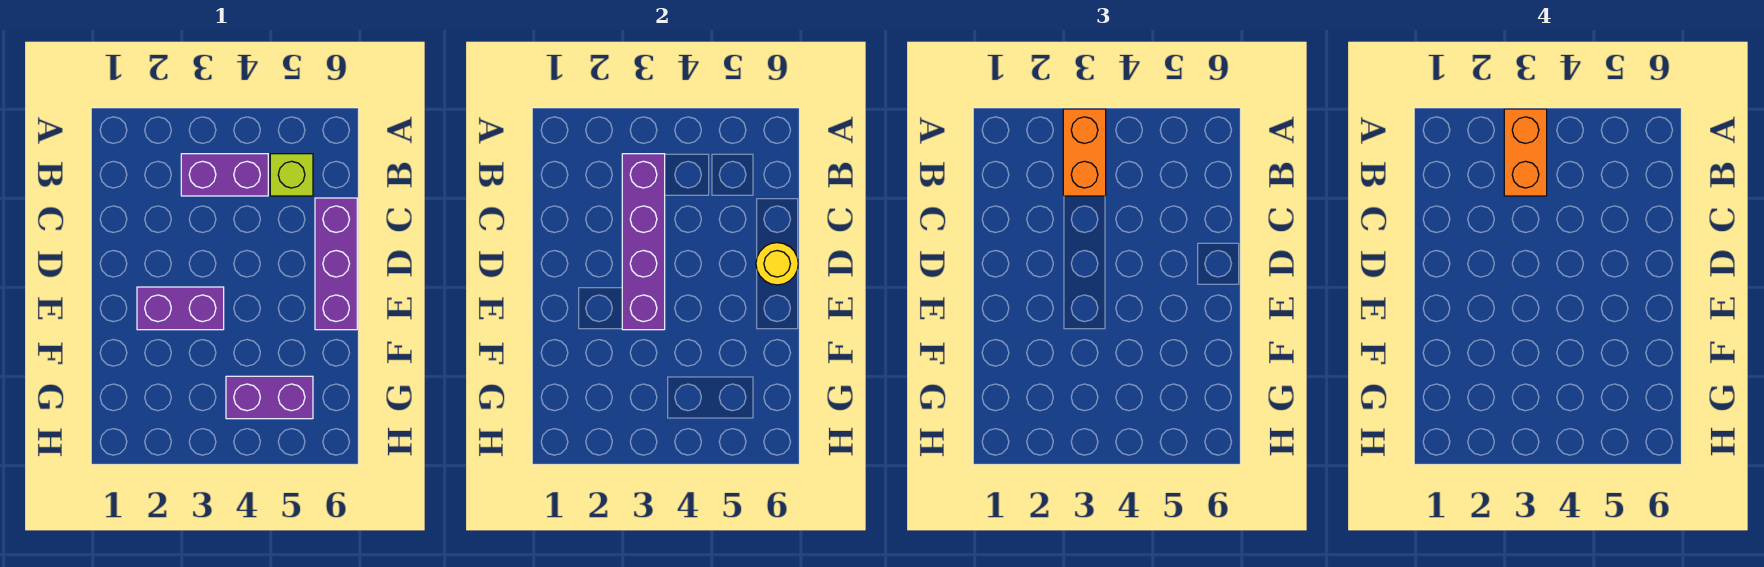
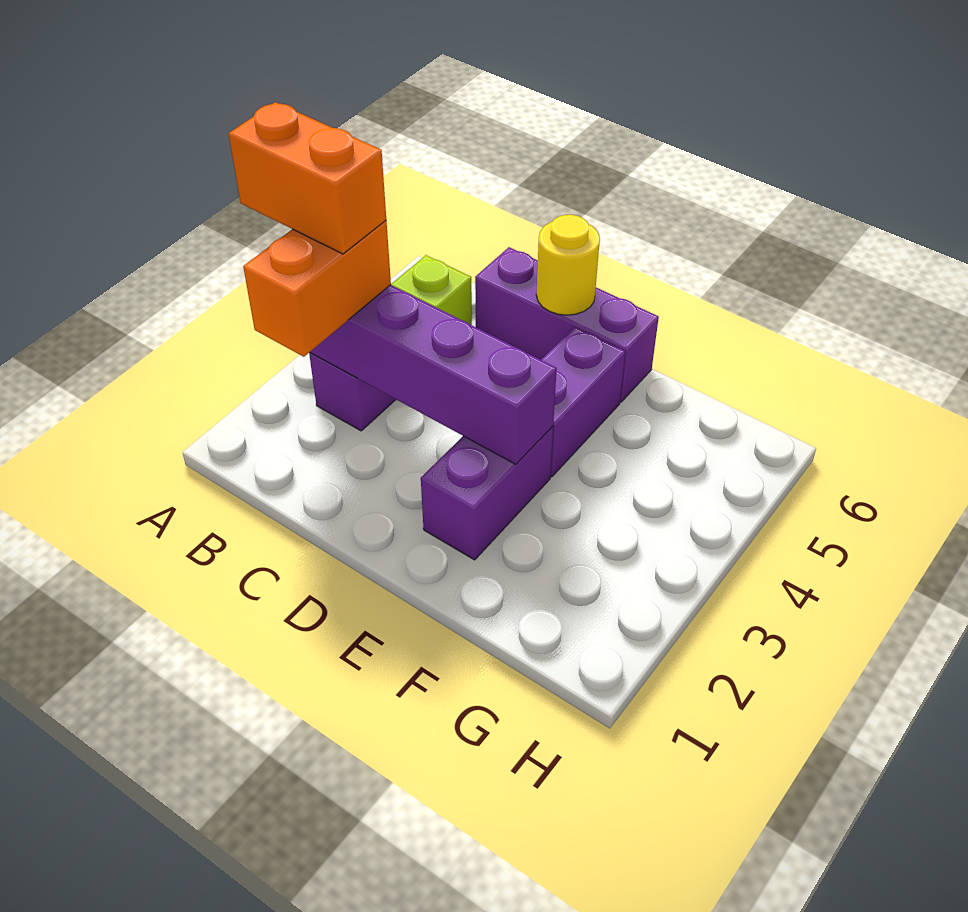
orange 1x2 brick [1063,109,1106,196] -> orange 1x2 brick turned to [243,221,391,357]
purple 1x2 brick [226,376,313,419] -> purple 1x2 brick moved to [541,327,625,477]

